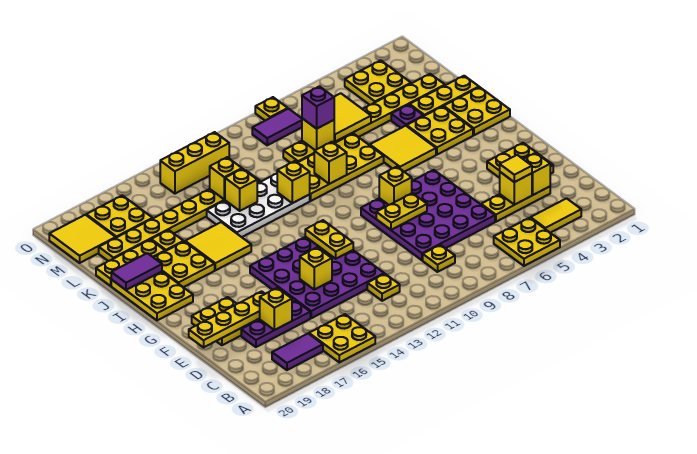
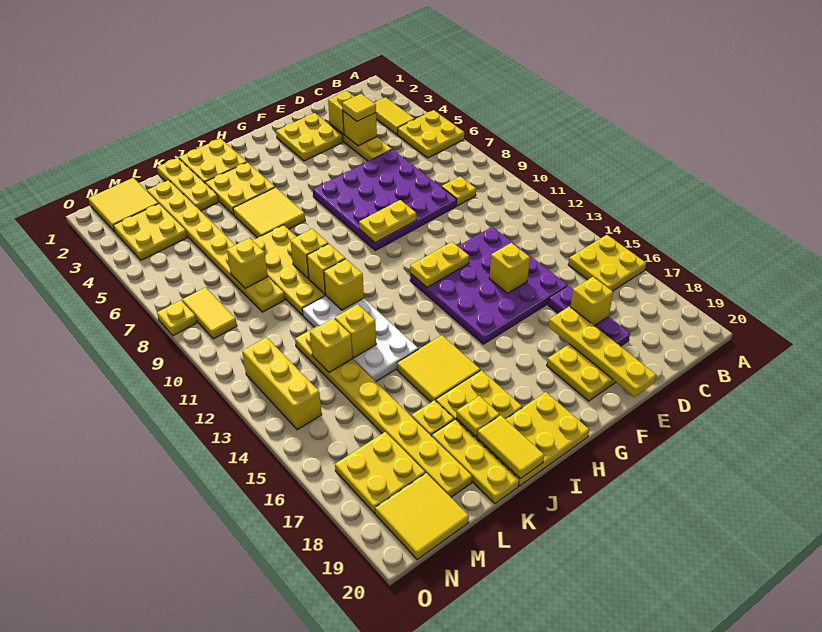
purple 1x2 tile [272,334,323,370] -> none
yellow 1x1 plate [367,274,400,301] -> yellow 1x1 plate moved to [456,396,500,437]
yellow 1x2 plate [376,193,427,230] -> yellow 1x2 plate turned to [359,200,416,243]
yellow 1x1 brick [379,167,412,205] -> yellow 1x1 brick moved to [307,244,345,294]
purple 1x2 tile [111,253,162,290] -> yellow 1x2 tile [477,415,544,479]
purple 1x1 plate [391,105,423,128] -> none
yellow 2x2 tile [334,93,371,142] -> yellow 2x2 tile moved to [88,178,159,232]
purple 1x1 brick [302,86,334,129] -> none
purple 1x2 tile [252,109,302,145] -> yellow 1x2 tile [182,287,237,339]

